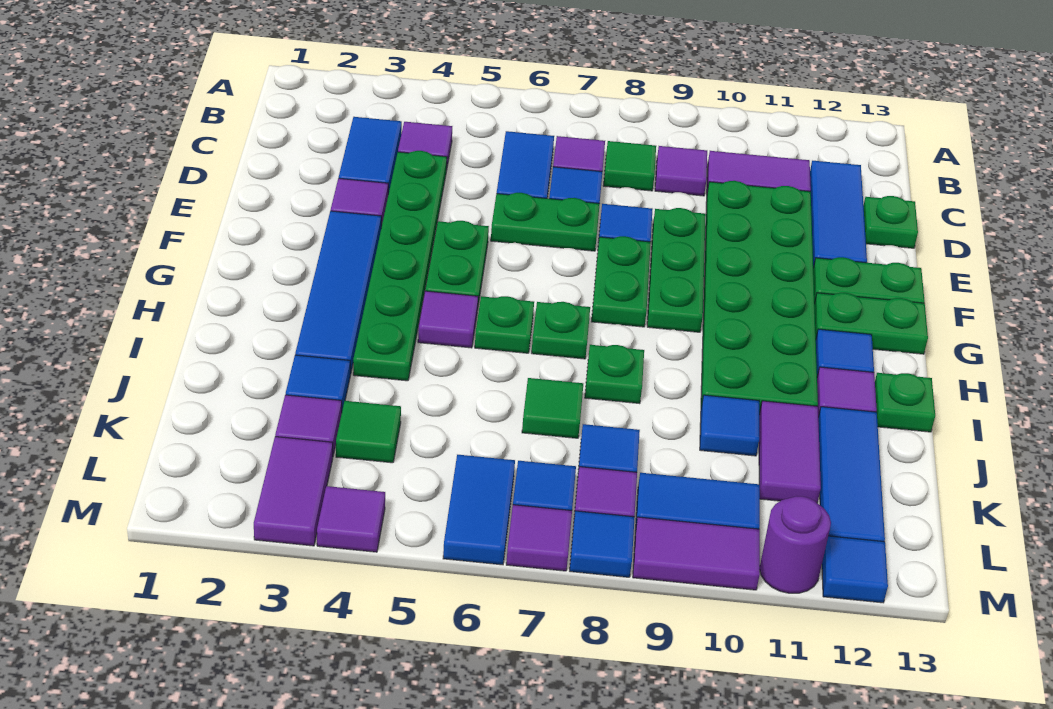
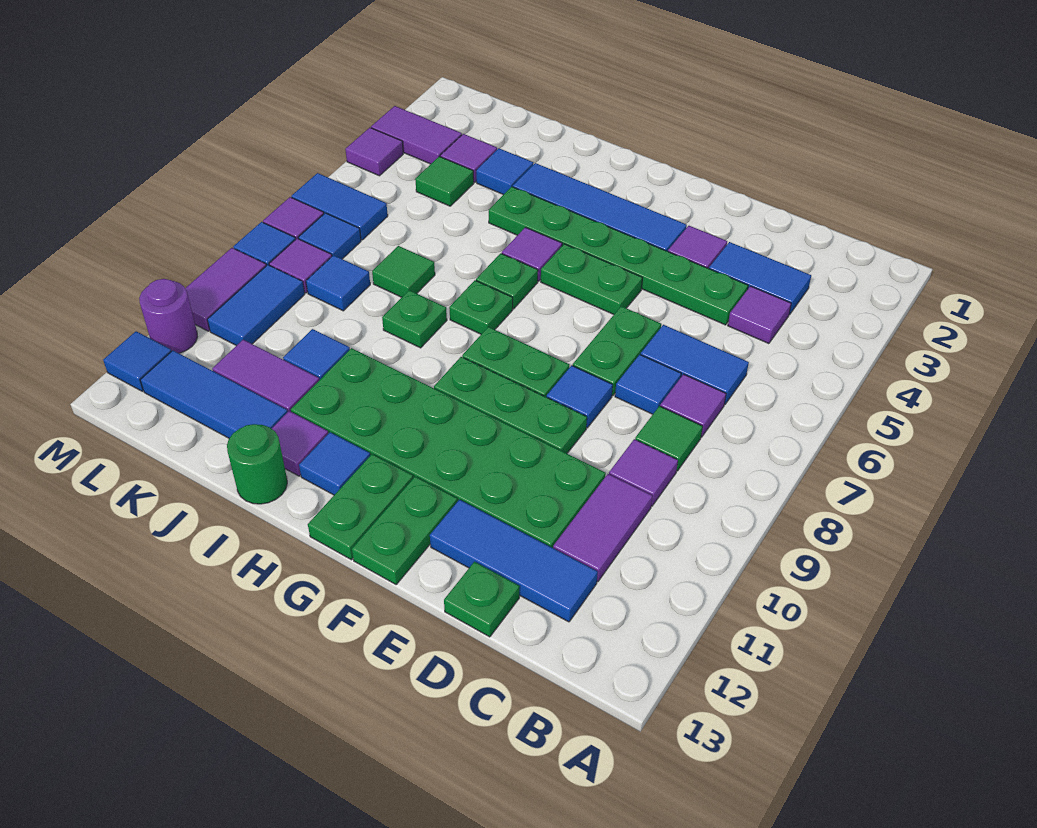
green 1x1 plate [875,373,935,432] -> green 1x1 round brick [227,424,287,504]

